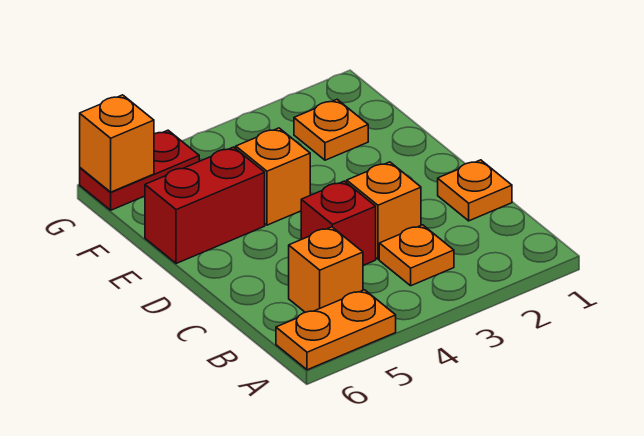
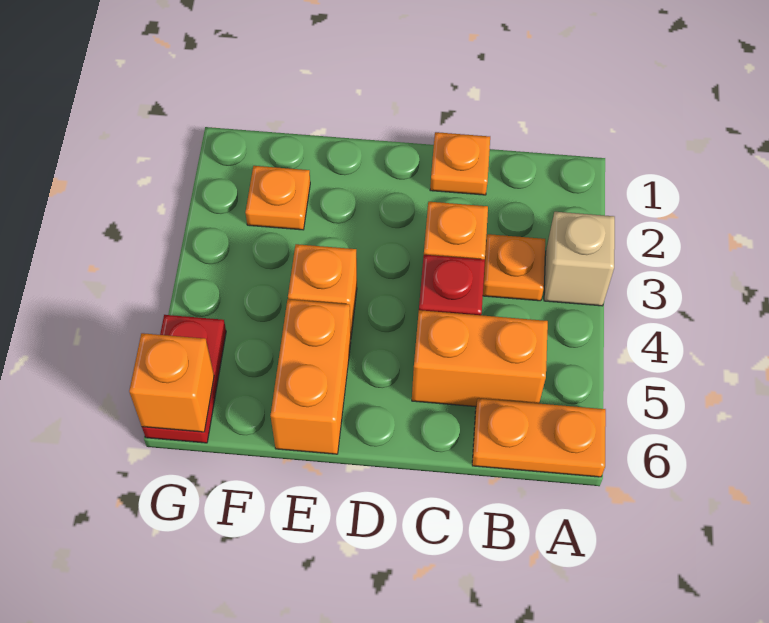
none -> tan 1x1 brick [544,212,615,306]
orange 1x2 plate [276,290,396,370] -> orange 1x2 plate turned to [472,398,606,477]
orange 1x1 brick [289,227,363,312] -> orange 1x2 brick [412,310,548,407]
red 1x2 brick [145,147,265,264] -> orange 1x2 brick [271,300,351,454]

